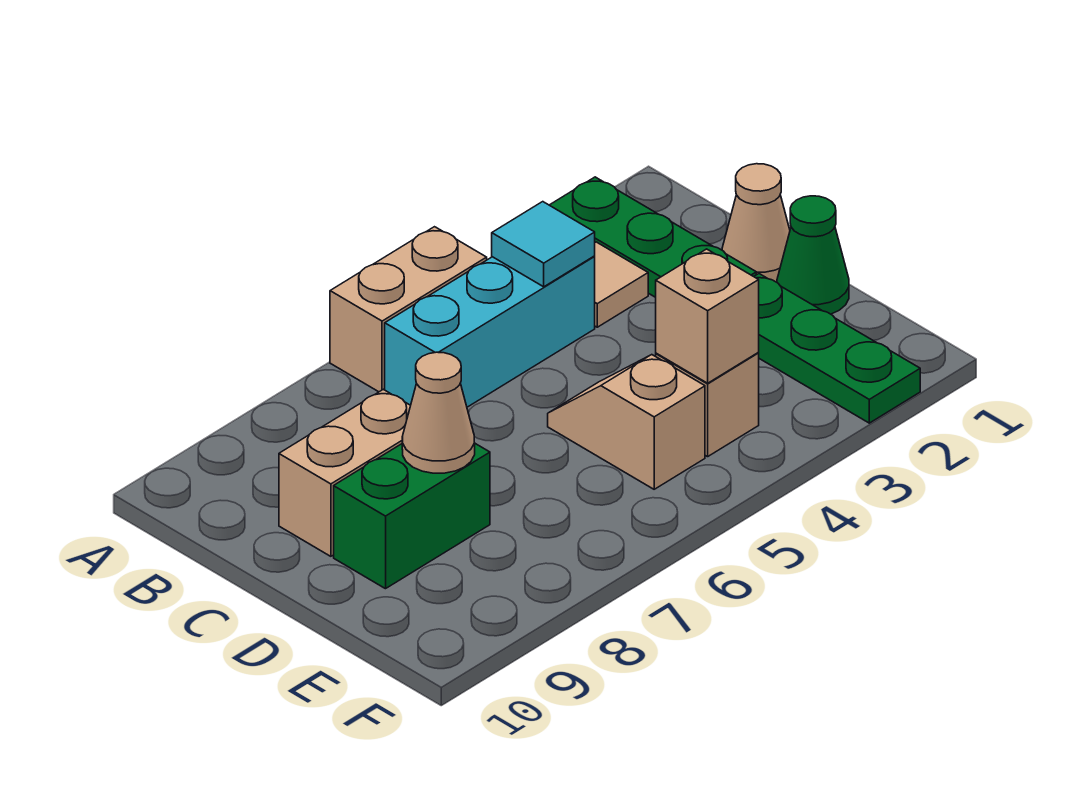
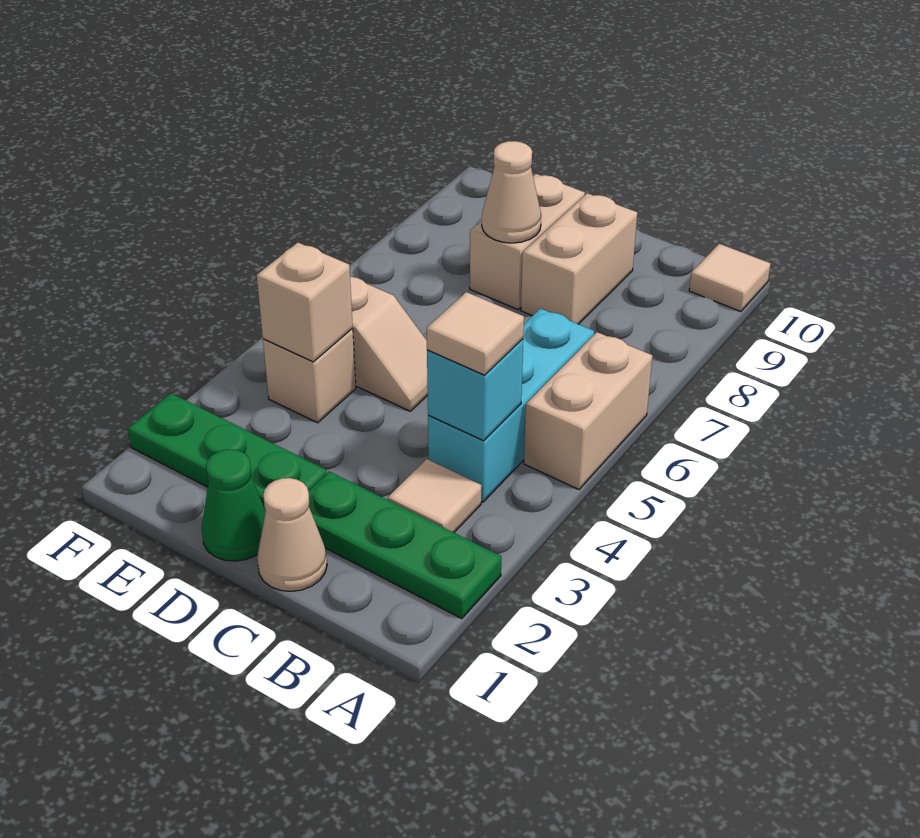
none -> tan 1x1 tile [689,244,771,312]
cyan 1x1 tile [492,202,595,287] -> cyan 1x1 brick [427,339,523,441]
none -> tan 1x1 tile [427,292,524,375]
green 1x2 brick [334,444,490,589] -> tan 1x2 brick [470,174,585,309]

